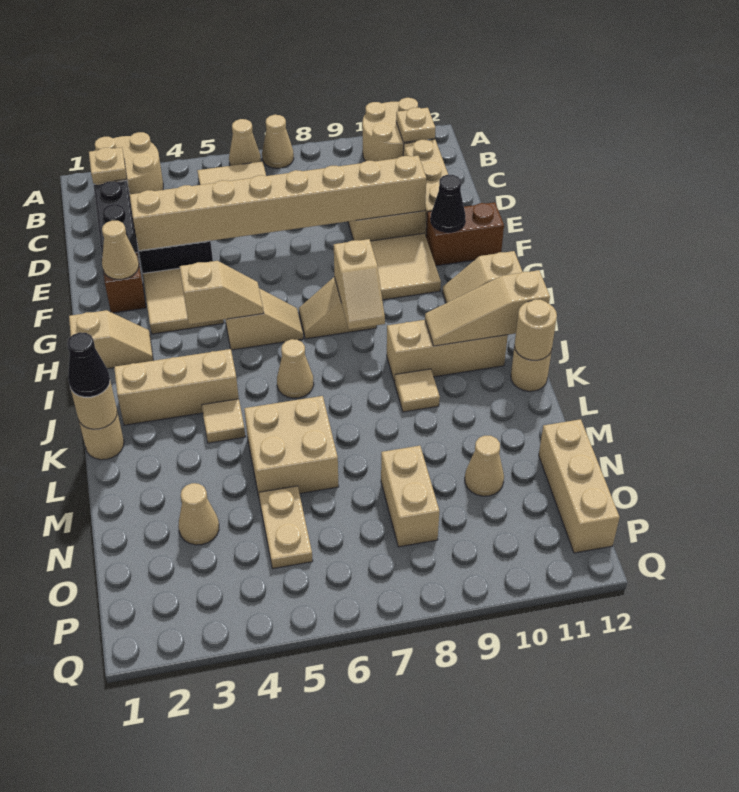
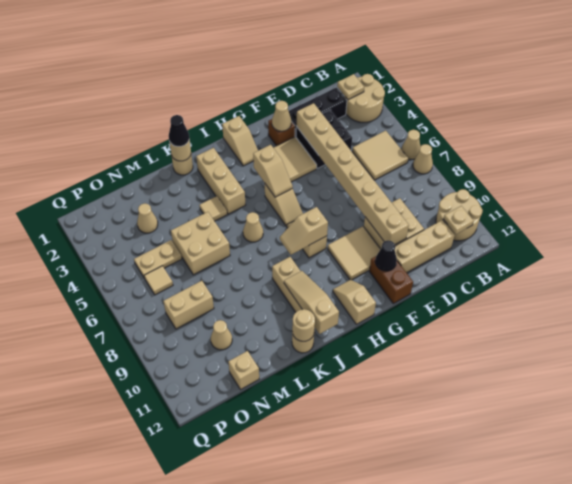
tan 1x1 tile [395,369,440,412] -> tan 1x1 tile moved to [144,266,173,295]
tan 1x3 brick [539,419,620,553] -> tan 1x1 brick [228,351,259,390]

